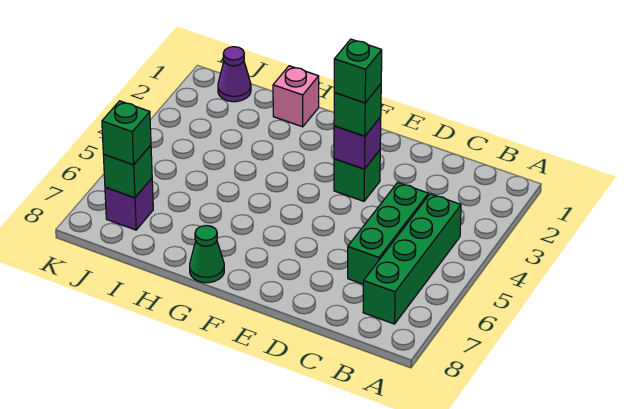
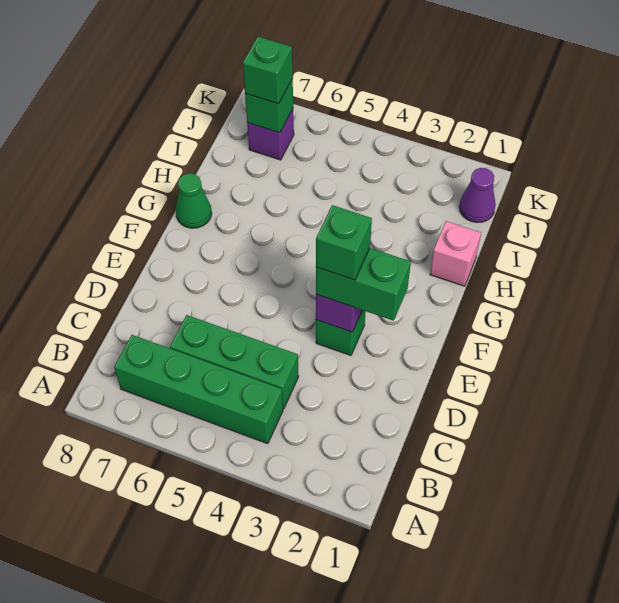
green 1x1 brick [334,84,381,136] -> green 1x2 brick [316,248,411,321]

